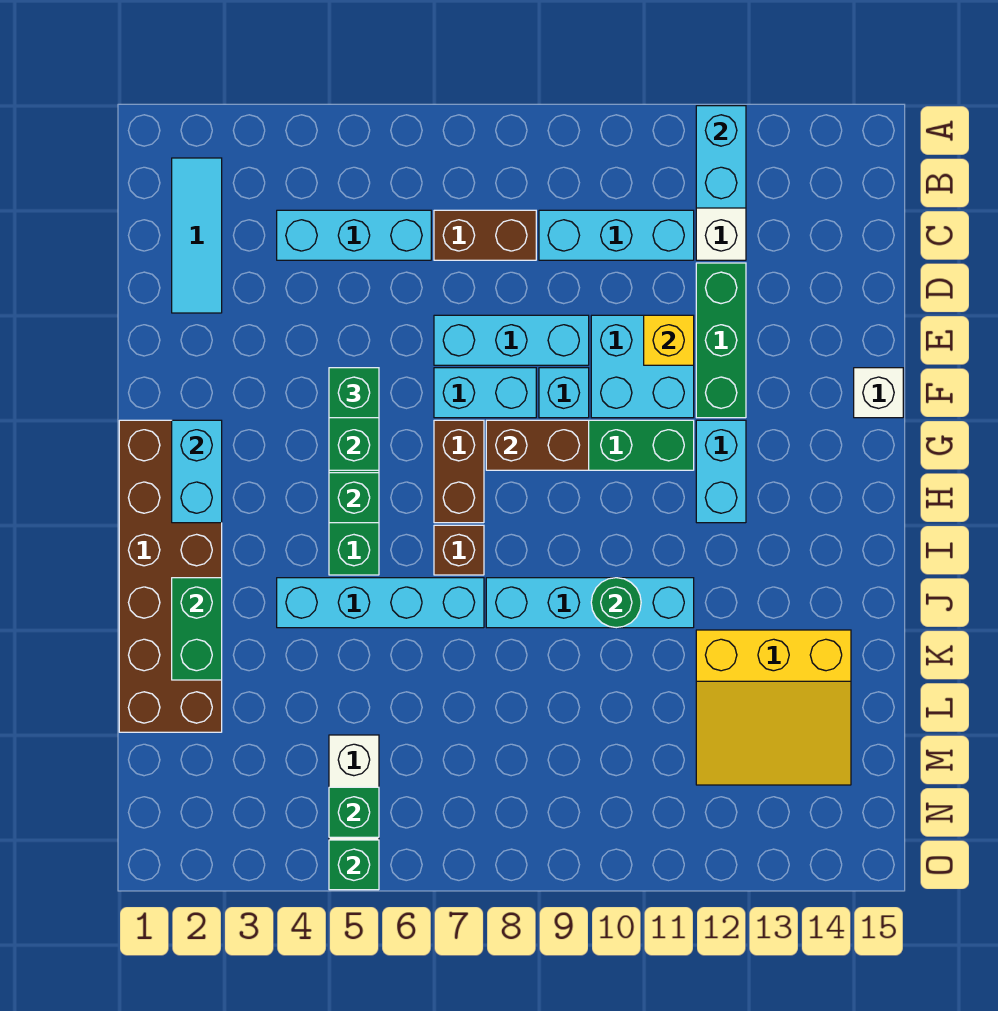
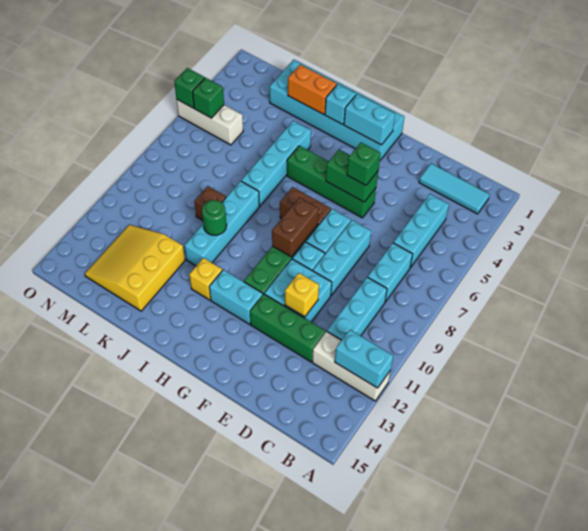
brown 1x2 brick [434,210,536,260] -> cyan 1x2 brick [368,243,413,302]
white 1x1 brick [854,368,903,418] -> none
brown 2x6 brick [119,420,222,732] -> cyan 2x6 brick [270,60,404,160]
green 1x1 brick [329,473,379,523] -> none
none -> cyan 1x1 brick [325,84,356,125]
brown 1x1 brick [434,525,484,575] -> brown 1x1 brick moved to [194,186,226,220]
none -> yellow 1x1 brick [189,258,222,300]
green 1x2 brick [172,578,222,680] -> orange 1x2 brick [288,65,337,115]

